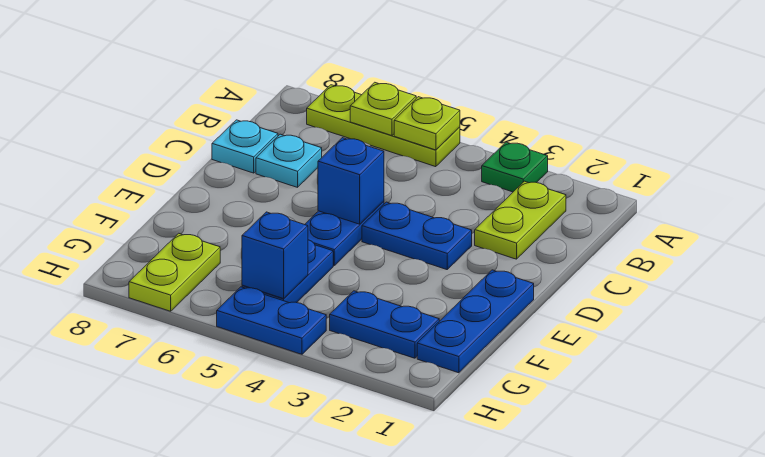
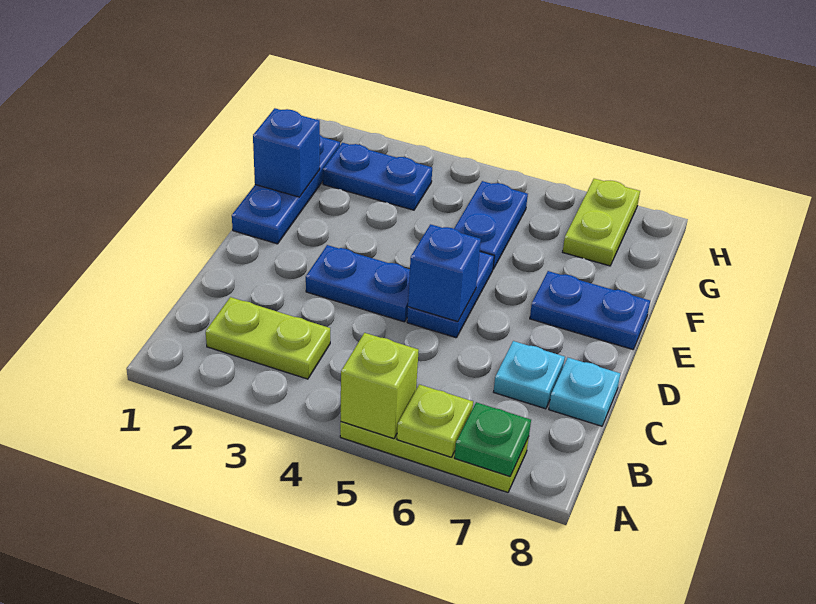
green 1x1 plate [482,142,548,192] -> green 1x1 plate moved to [455,402,531,476]
lime 1x1 plate [394,97,460,150] -> lime 1x1 brick [341,333,419,439]
lime 1x2 plate [475,181,566,259] -> lime 1x2 plate turned to [206,297,330,379]
blue 1x1 brick [242,212,308,299] -> blue 1x1 brick moved to [253,108,320,197]
blue 1x2 plate [217,287,326,354] -> blue 1x2 plate moved to [530,271,650,349]

